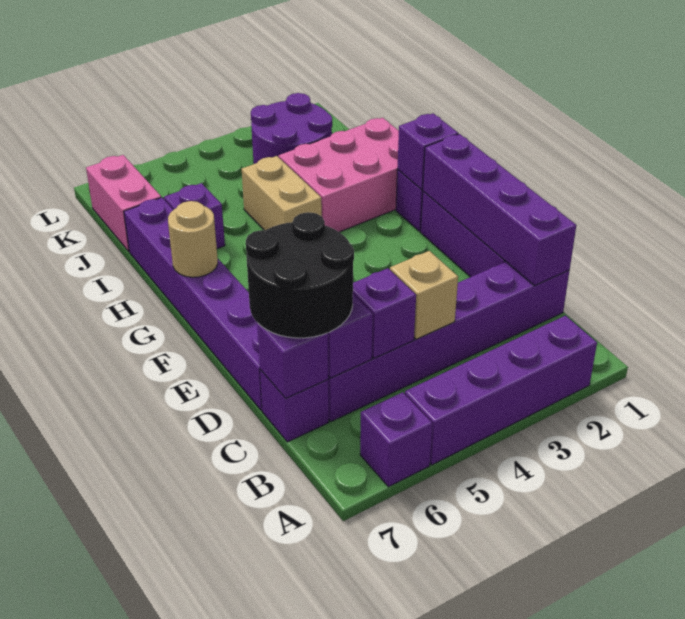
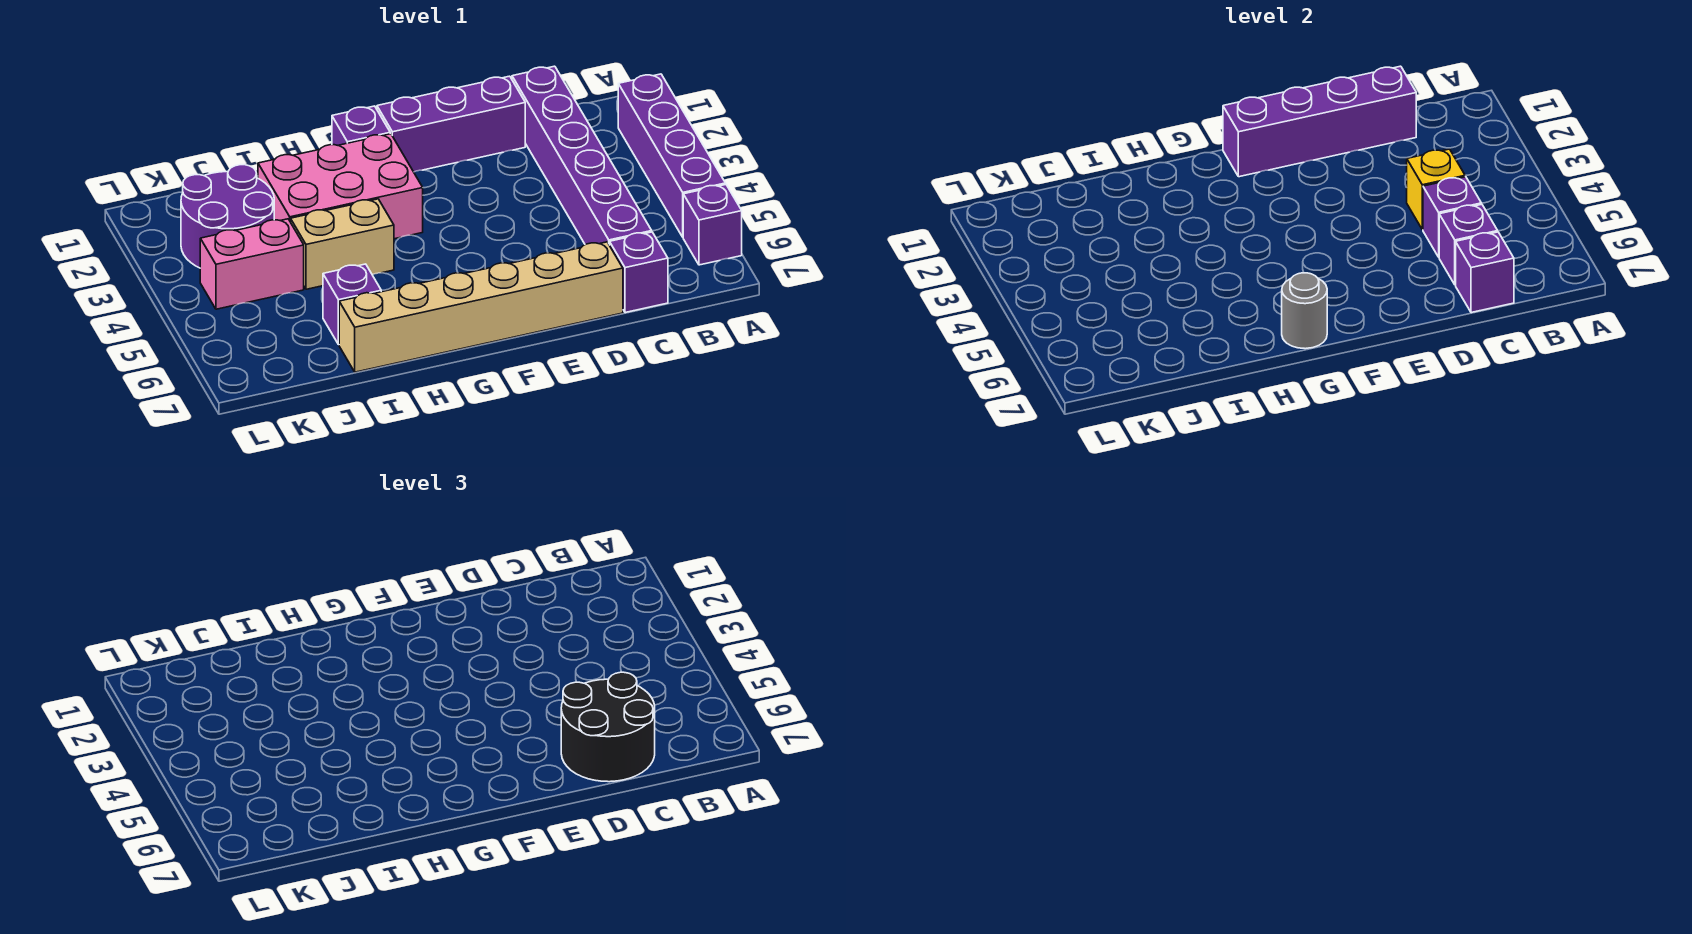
tan 1x1 brick [390,251,458,339] -> yellow 1x1 brick [1407,149,1465,230]
purple 1x6 brick [124,197,262,411] -> tan 1x6 brick [339,242,623,372]
purple 1x1 brick [398,113,458,190] -> none
tan 1x1 round brick [168,201,218,277] -> grey 1x1 round brick [1282,273,1327,349]
pink 2x3 brick [279,118,399,232] -> pink 2x3 brick turned to [258,134,423,239]
pink 1x2 brick [86,155,161,251] -> pink 1x2 brick moved to [200,219,304,309]

